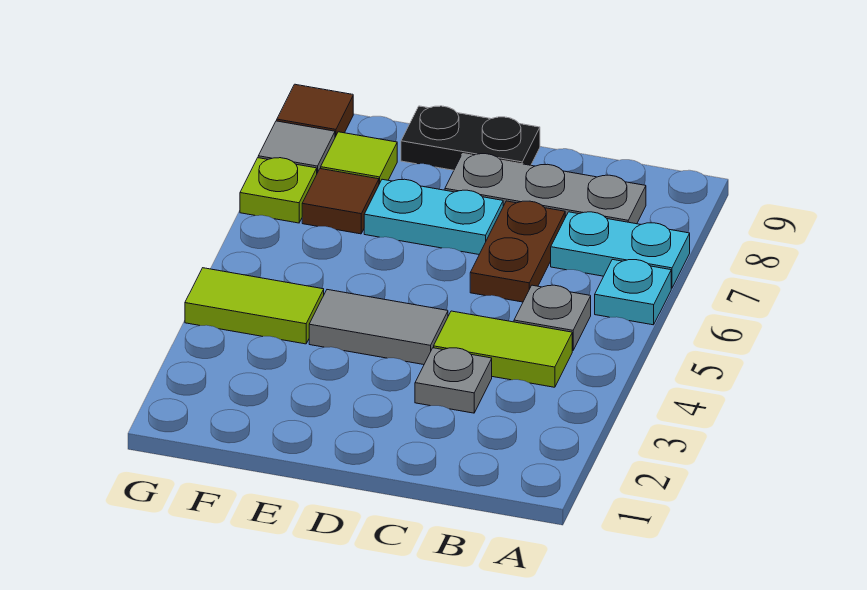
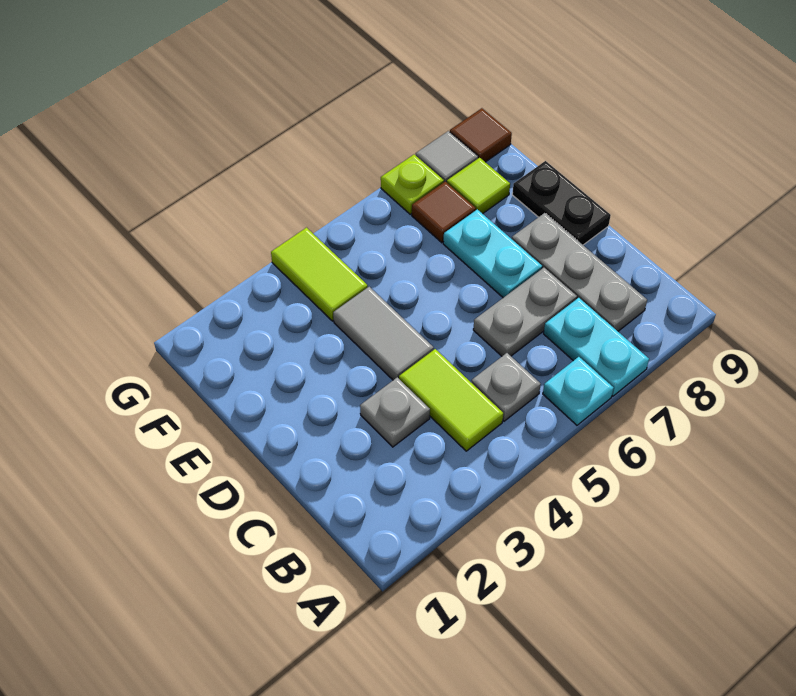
brown 1x2 plate [470,201,565,302] -> grey 1x2 plate [473,268,577,356]

